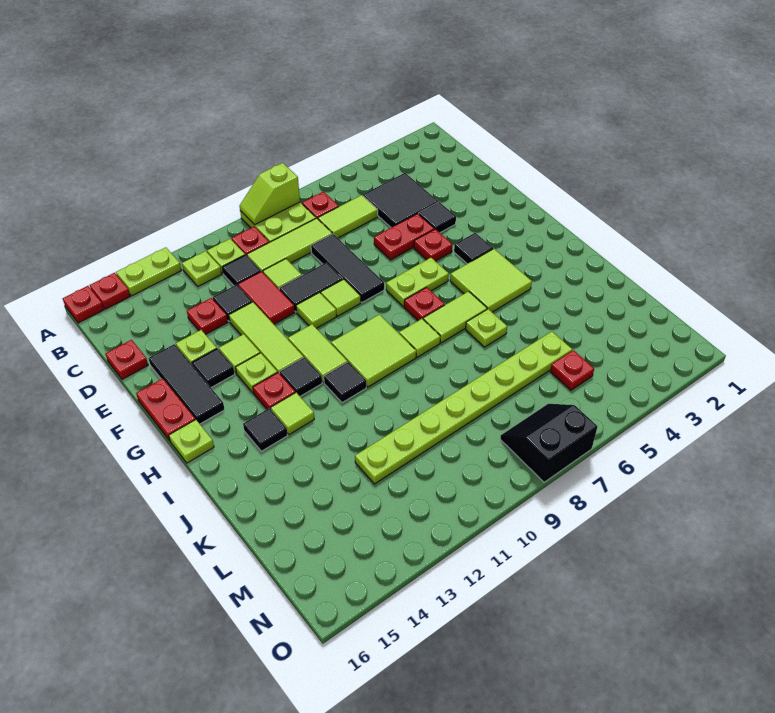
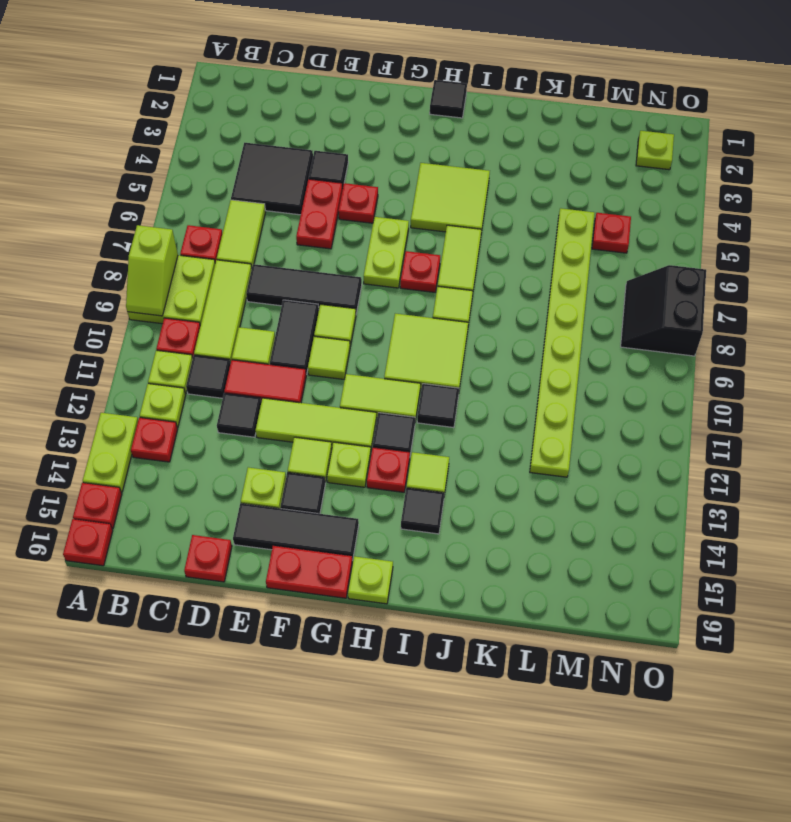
red 1x1 plate [187,298,228,335] -> red 1x1 plate moved to [131,417,178,462]
black 1x1 tile [454,233,493,264] -> black 1x1 tile moved to [430,80,467,118]
lime 1x1 plate [466,309,507,347] -> lime 1x1 plate moved to [636,131,674,170]

